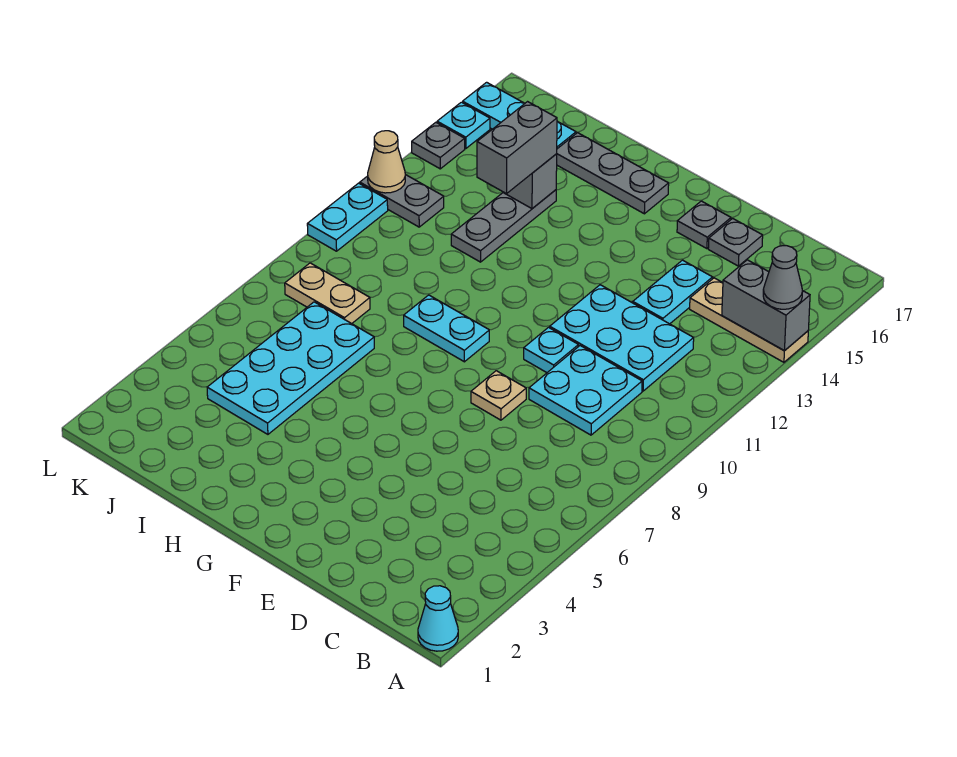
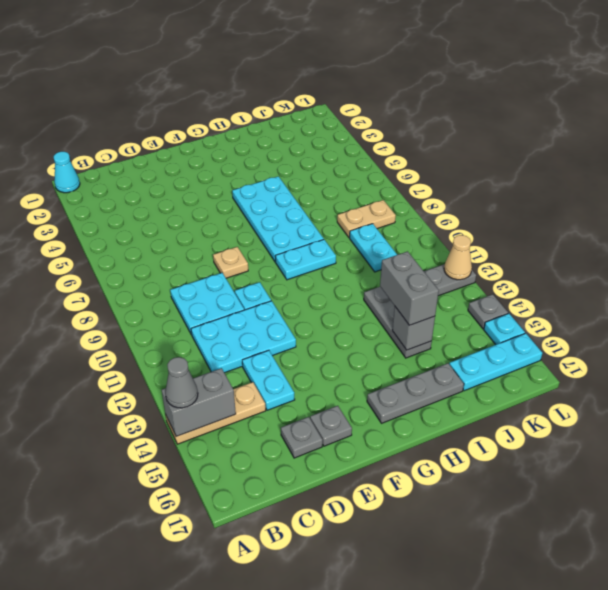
cyan 2x4 plate [207,302,374,434] -> cyan 2x4 plate moved to [232,176,324,262]
cyan 1x2 plate [307,183,388,251] -> cyan 1x2 plate moved to [350,224,397,272]

